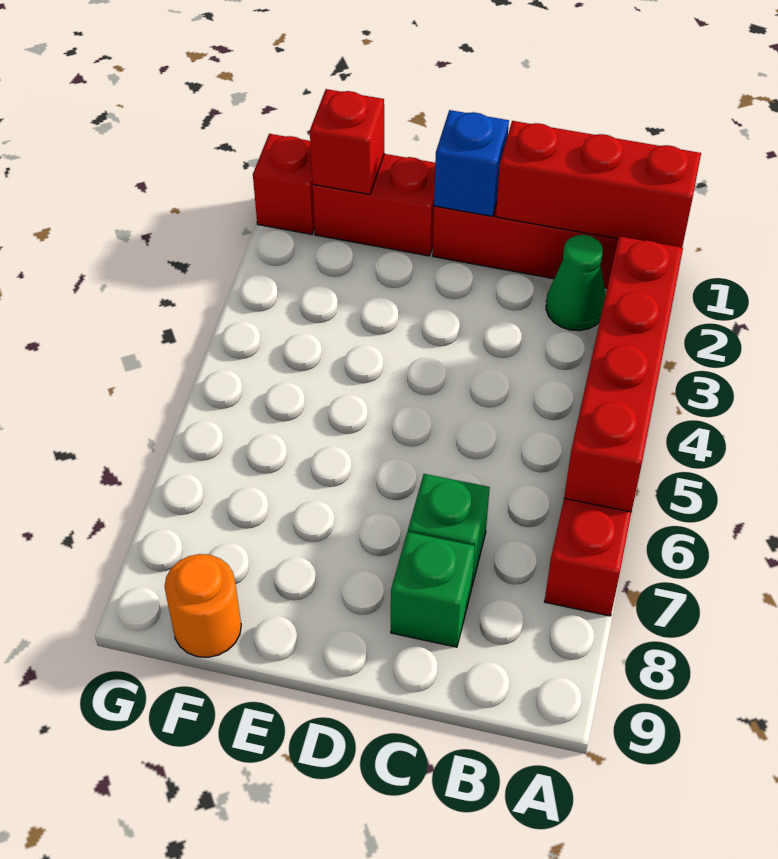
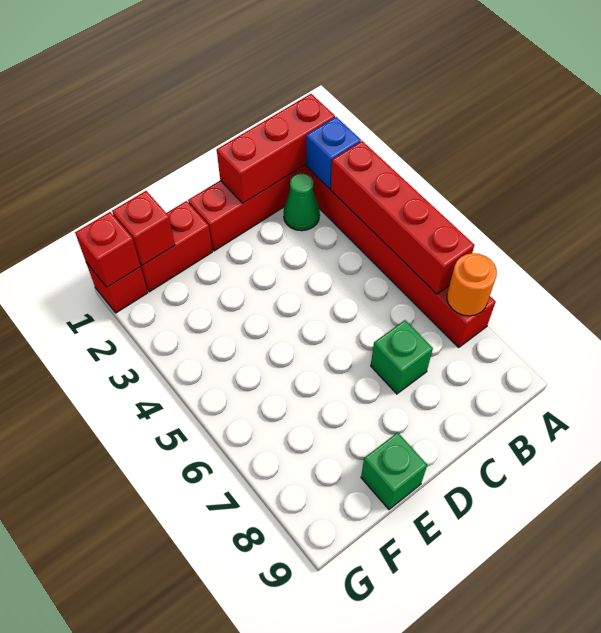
green 1x1 brick [391,532,475,647] -> green 1x1 brick moved to [361,432,427,509]
blue 1x1 brick [434,110,509,216] -> blue 1x1 brick moved to [306,117,361,189]
orange 1x1 round brick [164,554,241,657] -> orange 1x1 round brick moved to [447,253,497,316]
none -> red 1x1 brick [75,212,140,287]

